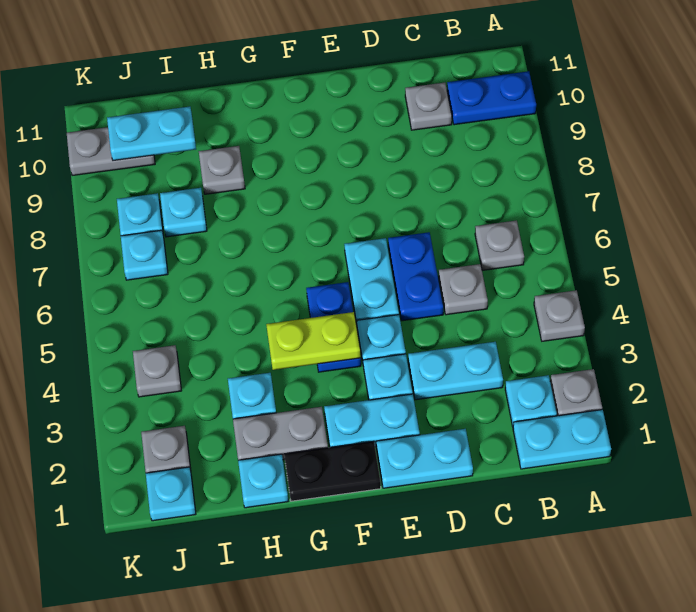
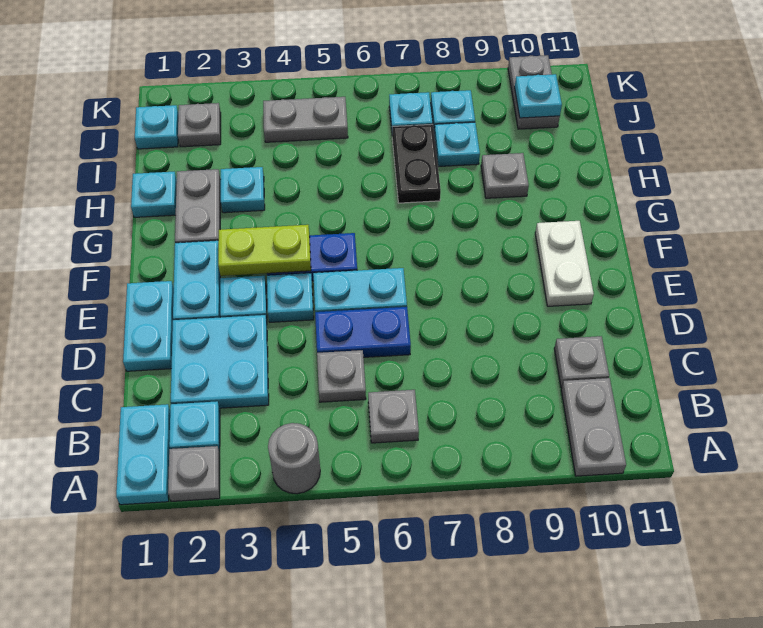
grey 1x1 plate [534,290,585,341] -> grey 1x1 round brick [268,423,320,494]
blue 1x2 plate [447,71,536,125] -> grey 1x2 plate [561,378,626,476]
cyan 1x2 plate [408,342,503,400] -> cyan 2x2 plate [171,315,269,408]
none -> white 1x2 plate [535,221,594,306]
black 1x2 plate [284,441,381,501] -> black 1x2 plate moved to [392,124,441,203]
lime 1x2 plate [266,312,361,370] -> lime 1x2 plate turned to [218,225,311,276]
cyan 1x2 plate [107,107,196,161] -> cyan 1x1 plate [515,74,562,118]
grey 1x1 plate [133,345,181,397] -> grey 1x2 plate [263,97,348,142]

